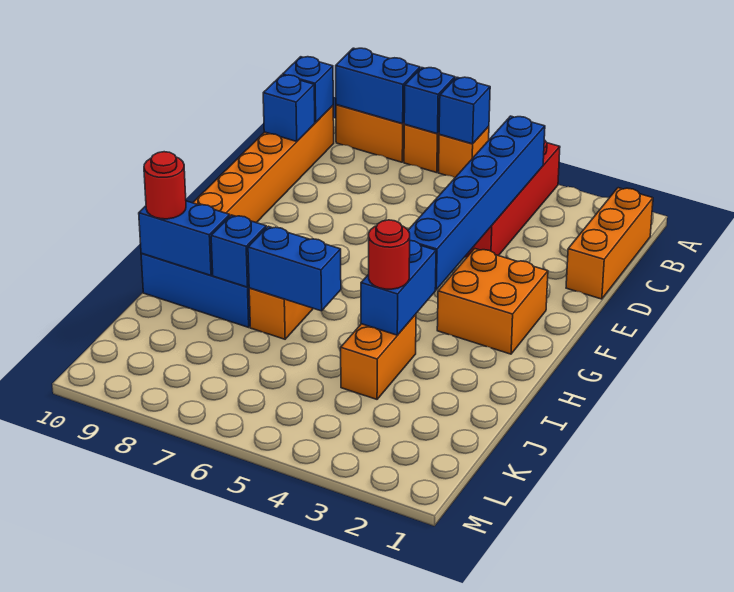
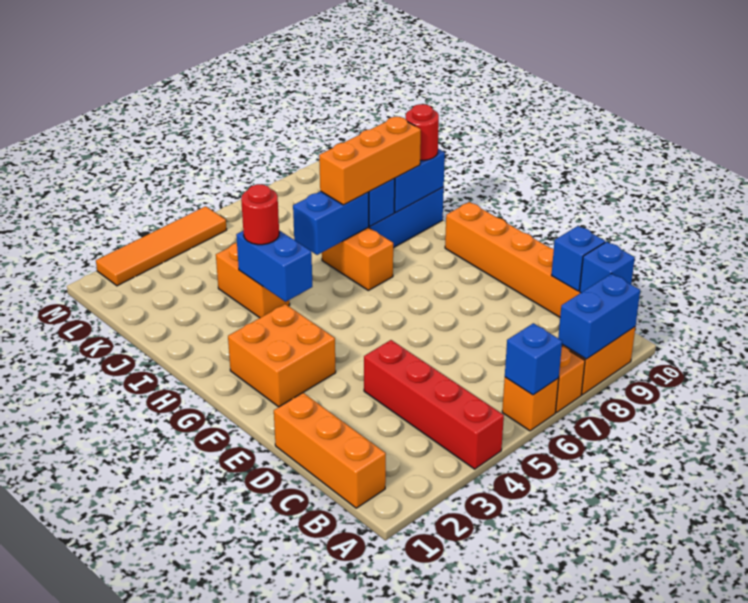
blue 1x1 brick [404,68,455,134] -> none
blue 1x6 brick [408,116,545,290] -> none
none -> orange 1x3 brick [319,117,421,205]
none -> orange 1x4 tile [96,206,227,286]

